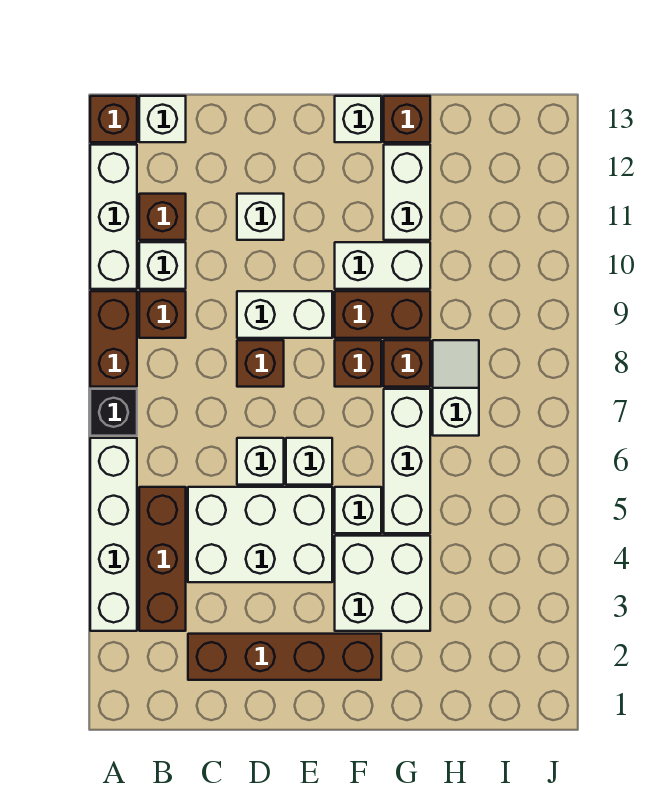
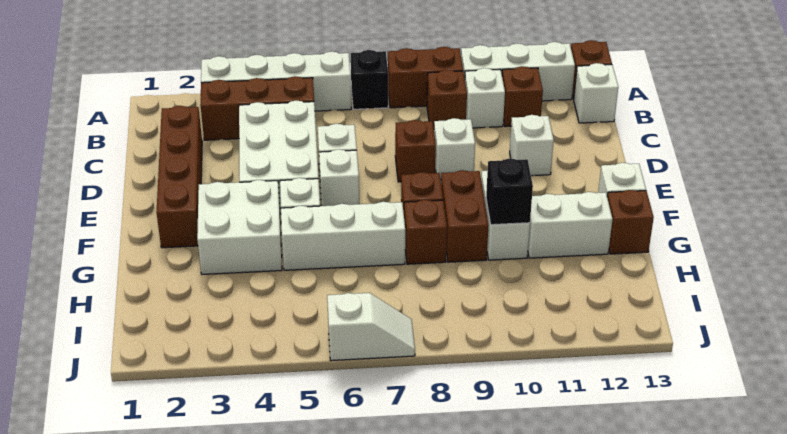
white 1x2 brick [237,291,332,338] -> white 1x1 brick [434,118,475,180]
none -> black 1x1 brick [486,159,533,225]
white 1x2 slope [433,340,479,436] -> white 1x2 slope moved to [327,293,415,361]

